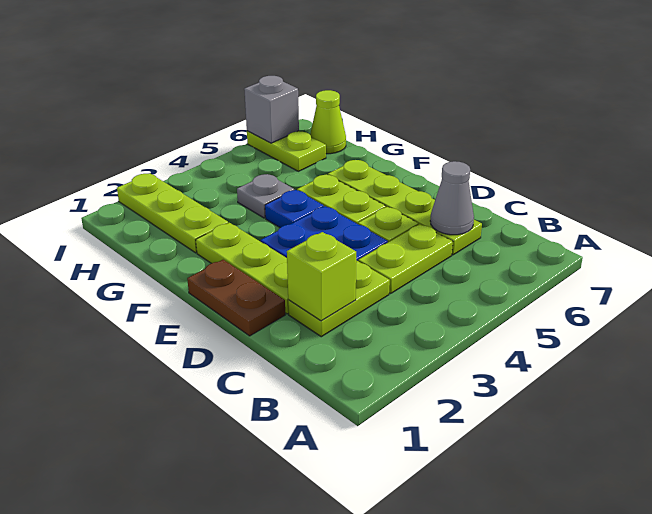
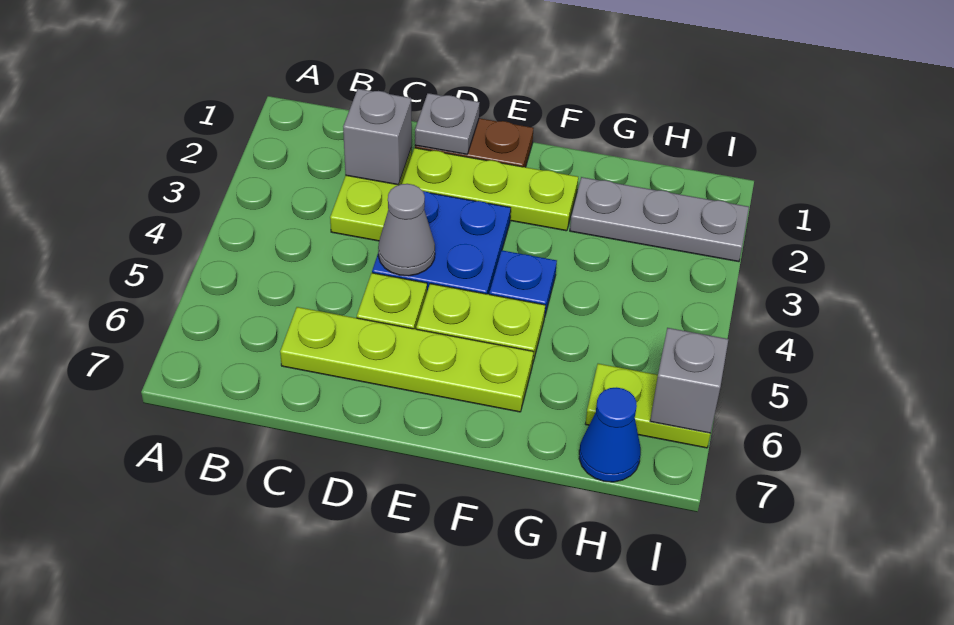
lime 1x1 brick [287,232,356,321] -> grey 1x1 brick [343,89,412,185]
lime 1x2 plate [358,224,453,293] -> none
grey 1x1 cone [430,161,474,235] -> grey 1x1 cone moved to [378,184,435,276]
lime 1x3 plate [117,174,228,253] -> grey 1x3 plate [570,177,749,262]
grey 1x1 plate [237,174,294,218] -> grey 1x1 plate moved to [415,93,480,154]
lime 1x1 cone [310,90,346,154] -> blue 1x1 cone [579,387,641,482]

